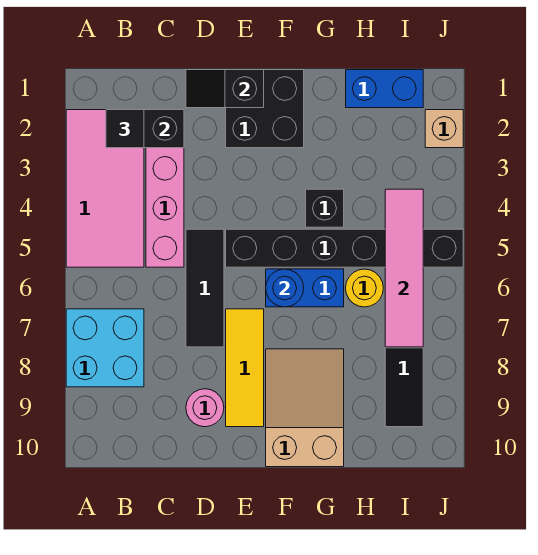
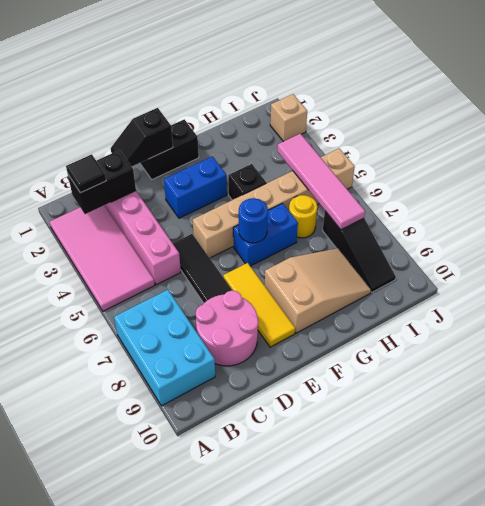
cyan 2x2 brick [66,309,144,387] -> cyan 2x3 brick [114,290,215,406]
pink 1x1 round brick [186,389,224,427] -> pink 2x2 round brick [196,290,258,366]
black 2x2 brick [226,70,304,148] -> black 1x2 brick [140,119,199,179]
black 1x6 brick [226,229,463,267] -> tan 1x6 brick [193,148,355,258]
tan 2x3 slope [266,349,344,467] -> tan 2x3 slope turned to [265,248,371,333]
blue 1x2 brick [346,70,423,108] -> blue 1x2 brick moved to [164,156,227,218]

